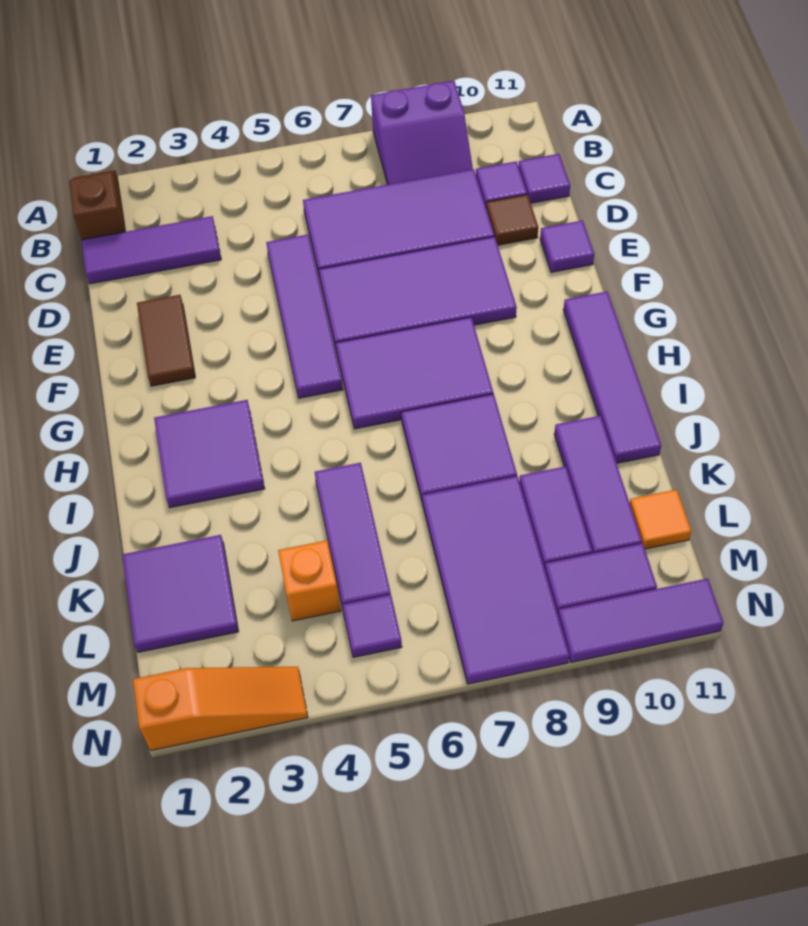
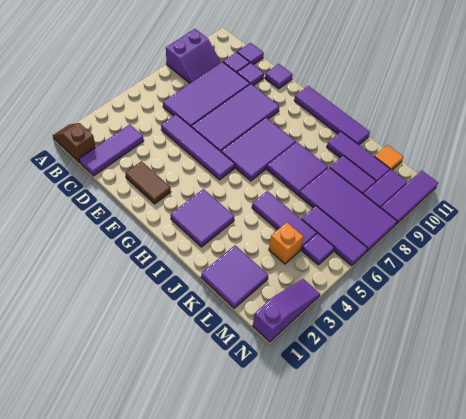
brown 1x1 tile [486,195,538,245] -> purple 1x1 tile [237,63,264,86]
none -> purple 1x3 tile [301,206,368,266]
orange 1x3 slope [133,667,308,750] -> purple 1x3 slope [253,279,320,342]

